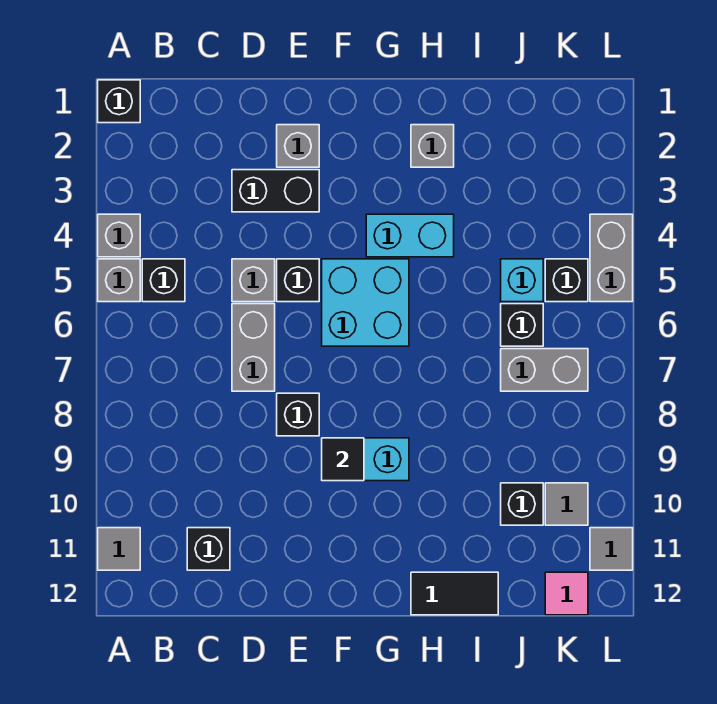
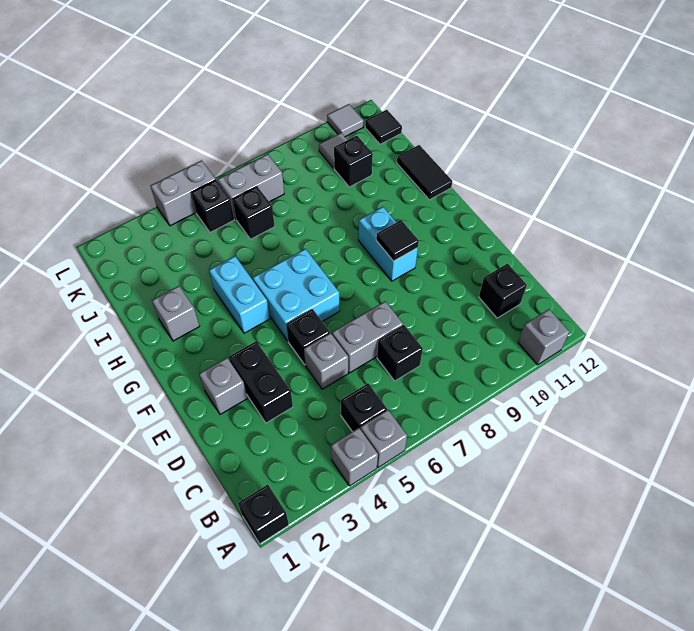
grey 1x1 tile [98,528,140,570] -> grey 1x1 brick [518,309,569,365]
black 1x1 brick [277,393,319,436] -> black 1x1 brick moved to [377,325,423,381]
cyan 1x1 brick [501,259,543,302] -> none
grey 1x2 brick [501,349,588,391] -> grey 1x2 brick turned to [218,154,284,219]
pink 1x1 tile [545,572,588,615] -> black 1x1 tile [365,110,402,144]

